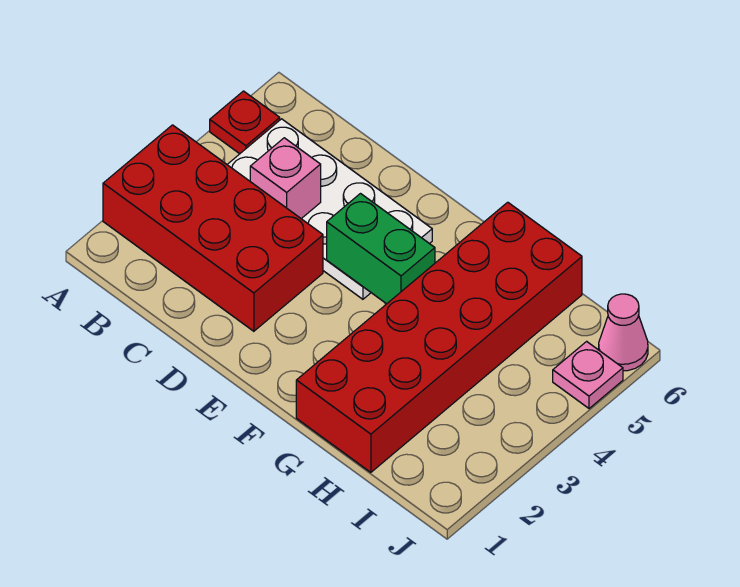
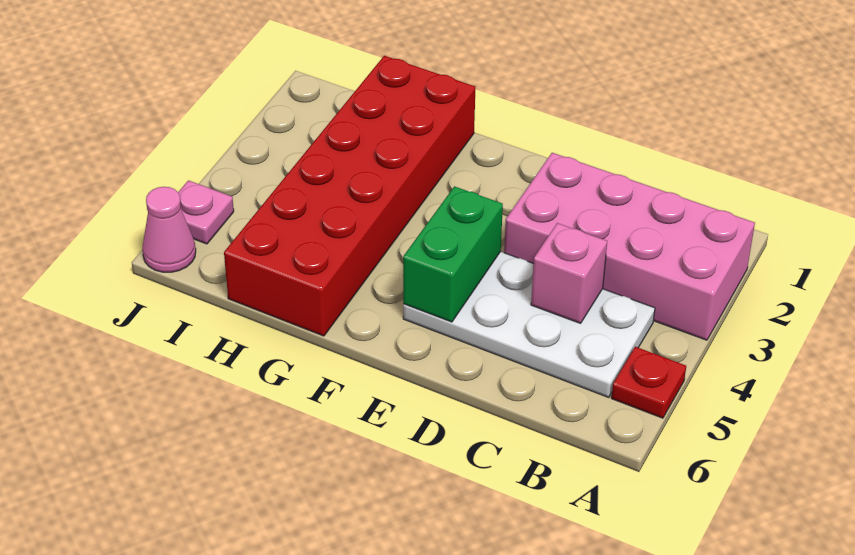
red 2x4 brick [103,125,323,331] -> pink 2x4 brick [504,153,755,340]
green 1x2 brick [327,194,435,304] -> green 1x2 brick turned to [403,186,503,322]

